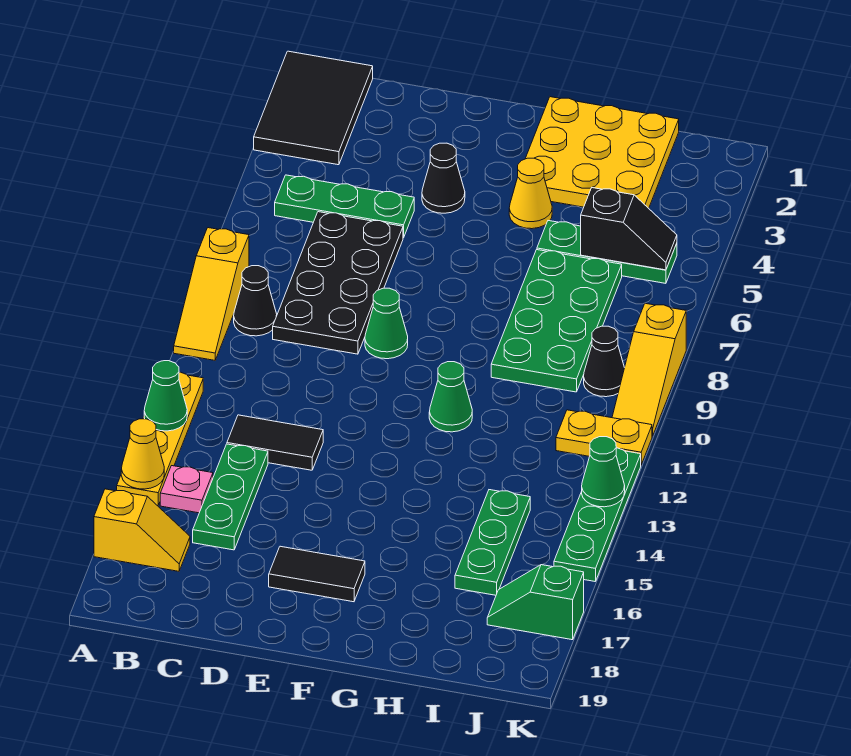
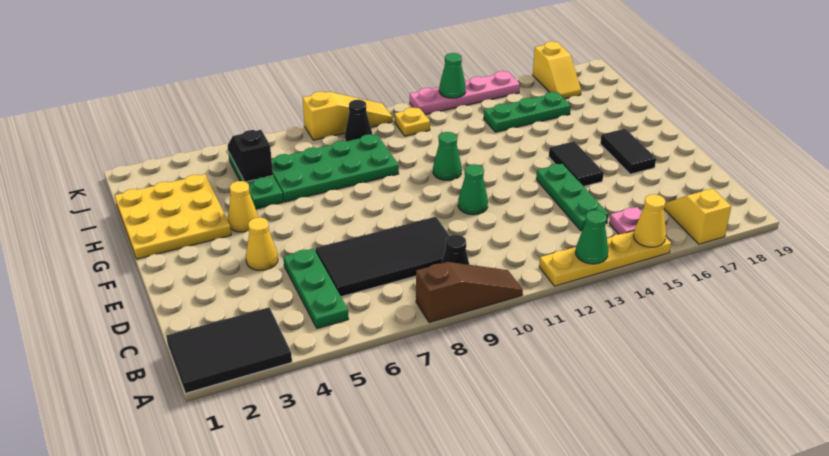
yellow 1x3 slope [174,228,249,360] -> brown 1x3 slope [416,262,523,323]
black 2x4 plate [273,212,403,354] -> black 2x4 tile [315,217,450,297]
black 1x2 tile [227,415,323,470] -> black 1x2 tile moved to [549,141,604,186]
green 1x3 plate [193,444,268,550] -> green 1x3 plate turned to [536,164,608,230]
black 1x1 cone [422,143,465,213] -> yellow 1x1 cone [246,217,278,270]
green 1x1 cone [365,288,408,359] -> green 1x1 cone moved to [458,164,488,215]
yellow 1x2 plate [556,410,652,465] -> yellow 1x1 plate [394,107,430,136]
green 1x2 slope [487,565,584,640] -> yellow 1x2 slope [533,41,581,99]
green 1x4 plate [554,448,641,581] -> pink 1x4 plate [410,71,520,115]

